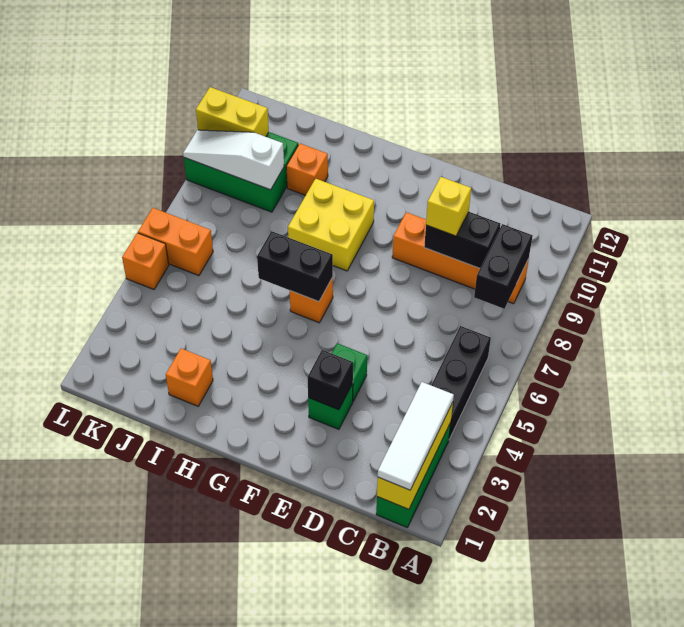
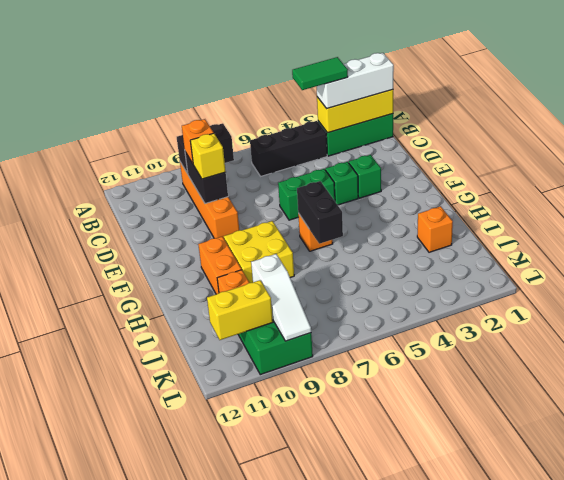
white 1x3 tile [378,382,454,490] -> white 1x3 brick [317,53,394,108]
none -> green 1x2 tile [292,57,348,90]
black 1x1 brick [307,350,353,410] -> none
none -> green 1x2 brick [278,169,335,220]
orange 1x2 brick [138,208,213,276] -> orange 1x2 brick moved to [198,237,242,294]
yellow 1x2 brick [196,87,269,137] -> yellow 1x2 brick turned to [207,280,273,340]
orange 1x1 brick [122,233,169,289] -> orange 1x1 brick moved to [182,119,213,164]

